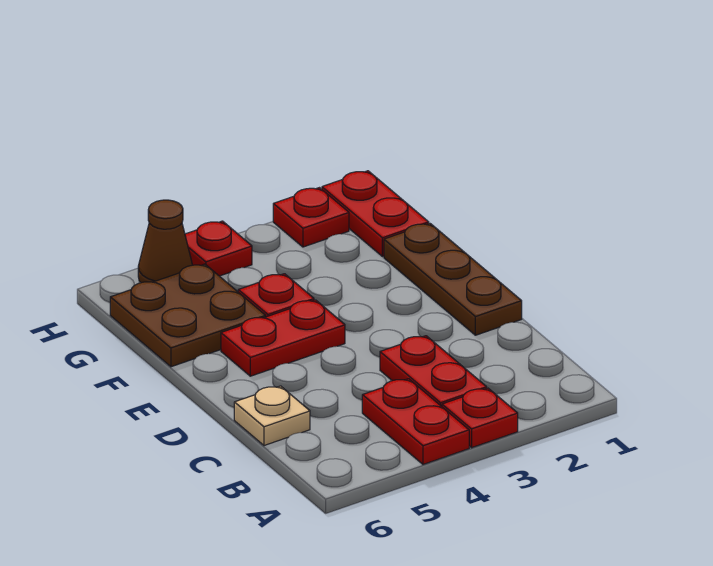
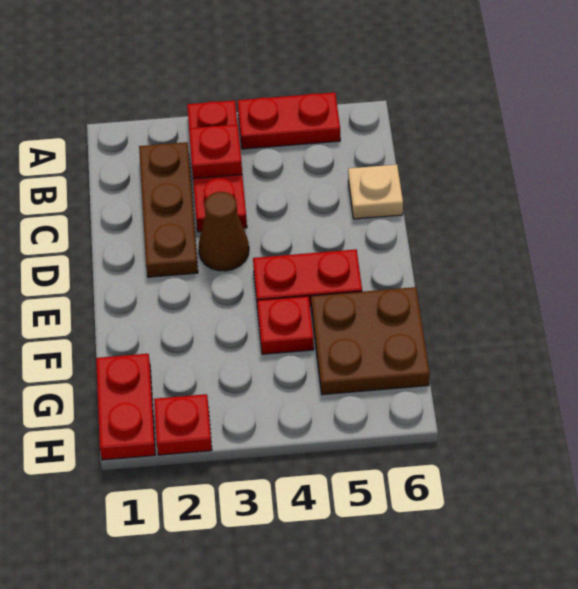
red 1x2 plate [362,379,469,464] -> red 1x2 plate turned to [238,92,340,149]
brown 1x3 plate [384,223,522,335] -> brown 1x3 plate moved to [139,142,198,277]
red 1x1 plate [185,221,252,276] -> red 1x1 plate moved to [189,124,242,179]
brown 1x1 cone [138,200,192,283] -> brown 1x1 cone moved to [198,192,249,271]

